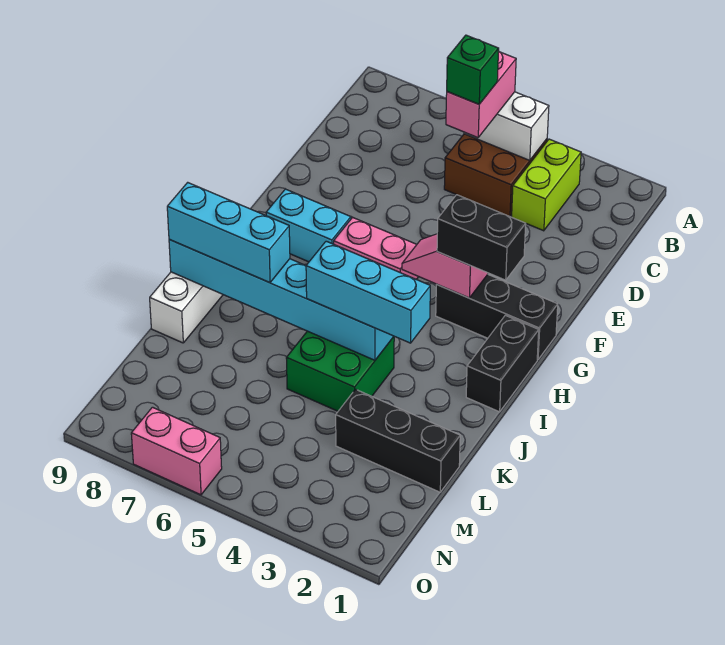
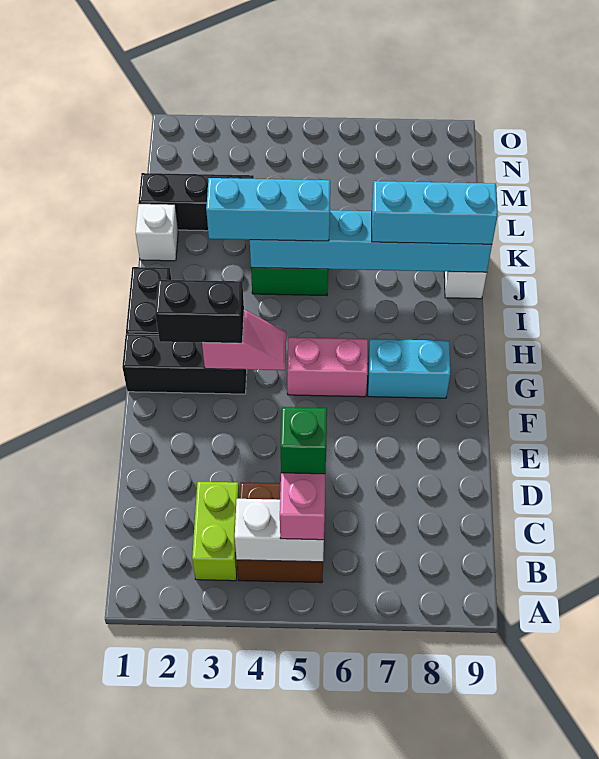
none -> white 1x1 brick [136,204,178,261]
pink 1x2 brick [131,407,222,495] -> none

